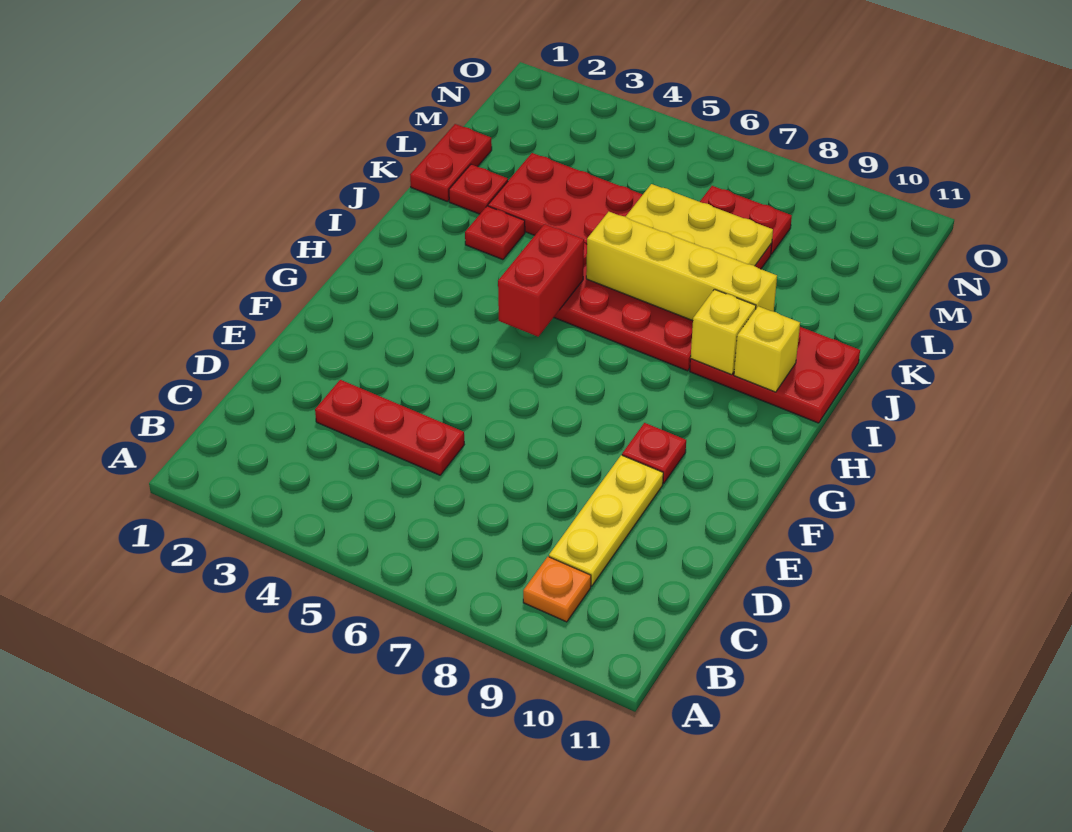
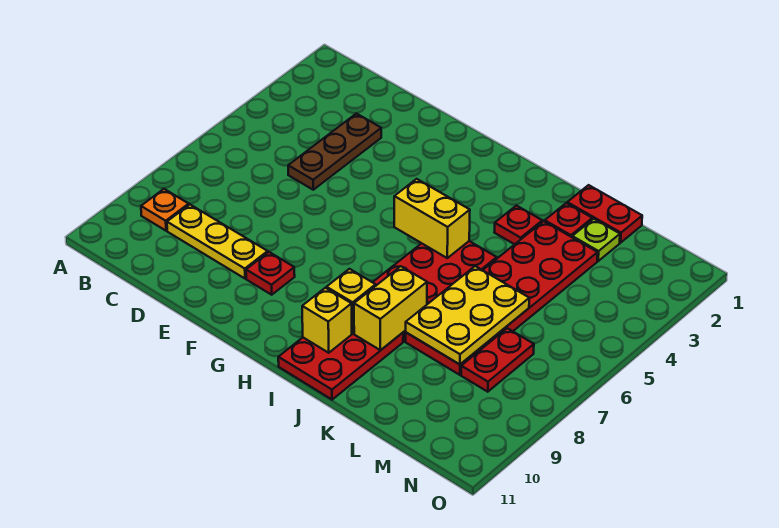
red 1x3 plate [315,380,464,475] -> brown 1x3 plate [288,114,381,190]
red 1x2 brick [498,224,584,337] -> yellow 1x2 brick [394,179,470,258]
yellow 1x4 brick [586,212,777,321] -> yellow 1x2 brick [354,266,427,350]
none -> lime 1x1 plate [572,219,620,261]

